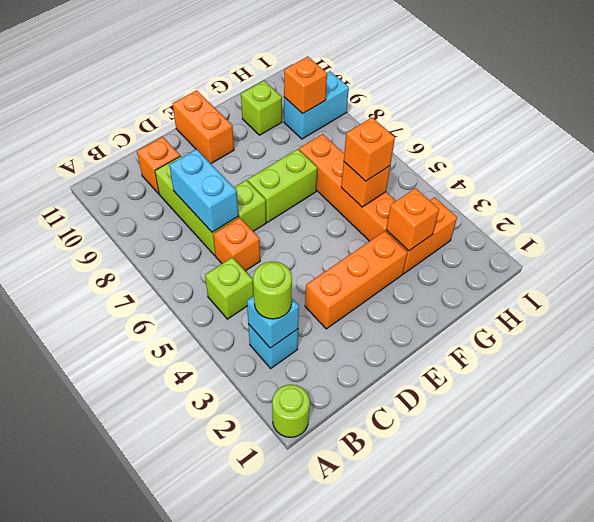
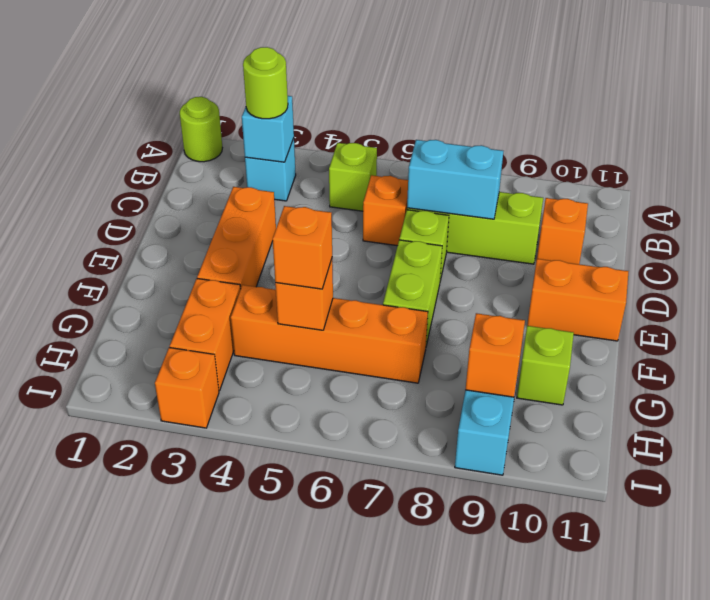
orange 1x1 brick [386,188,439,251] -> orange 1x1 brick moved to [155,348,219,428]

